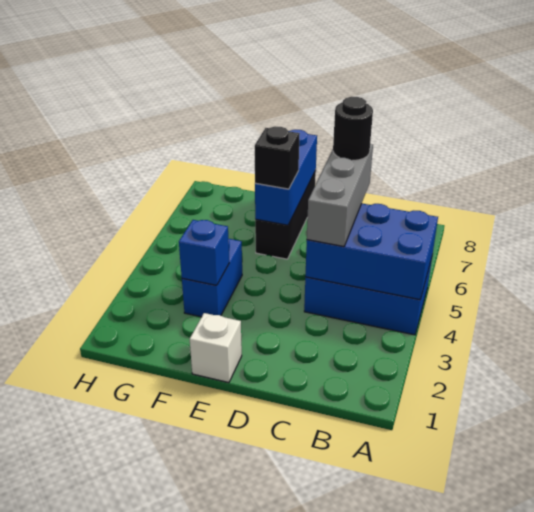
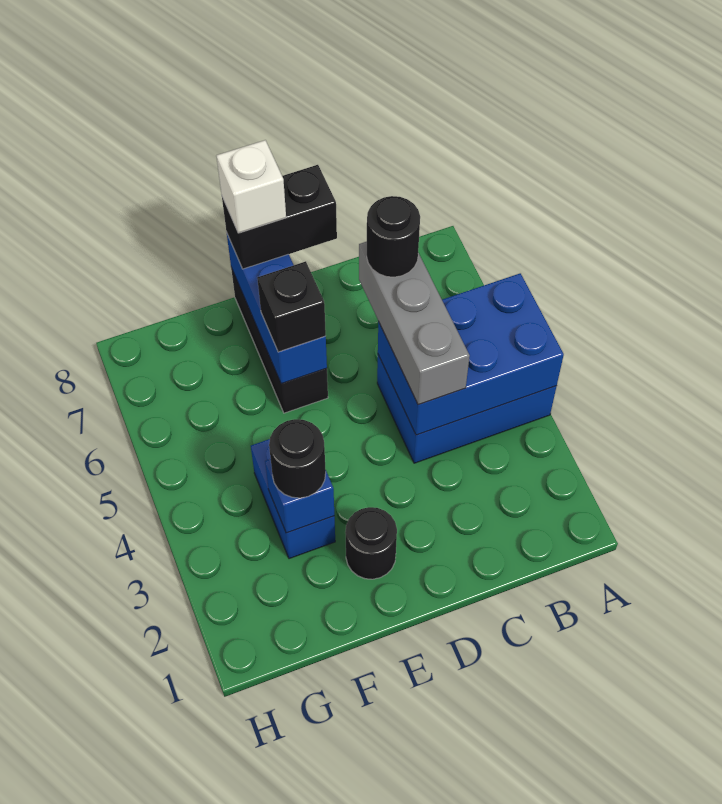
none -> black 1x2 brick [222,165,337,269]
white 1x1 brick [190,313,242,383] -> white 1x1 brick moved to [216,140,286,233]
none -> black 1x1 round brick [345,507,397,579]
none -> black 1x1 round brick [269,419,326,498]

